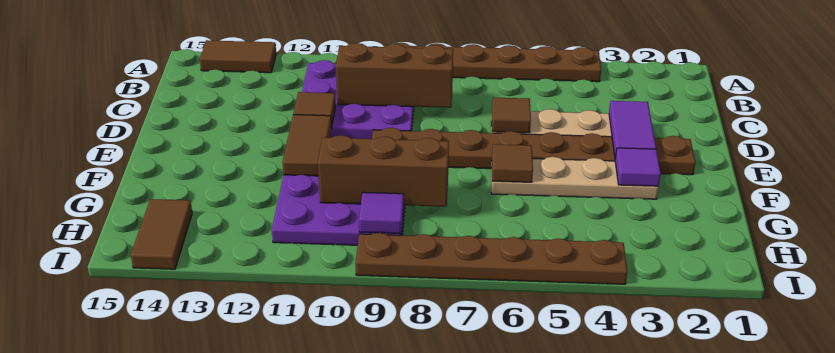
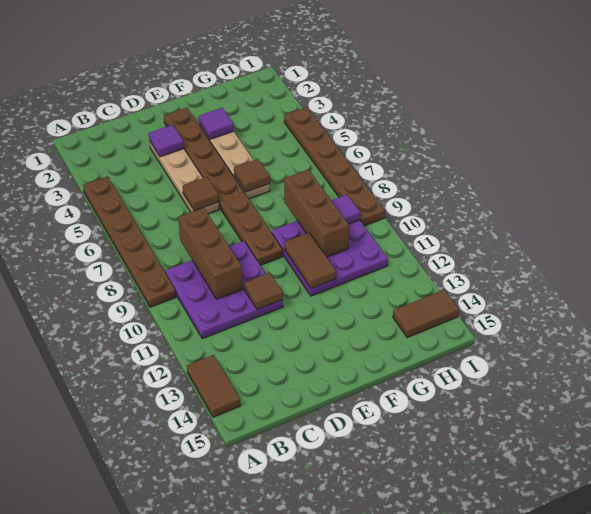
purple 1x2 tile [609,101,656,158] -> purple 1x1 tile [149,125,184,157]
brown 1x2 tile [282,115,332,176] -> brown 1x2 tile turned to [285,233,336,288]

